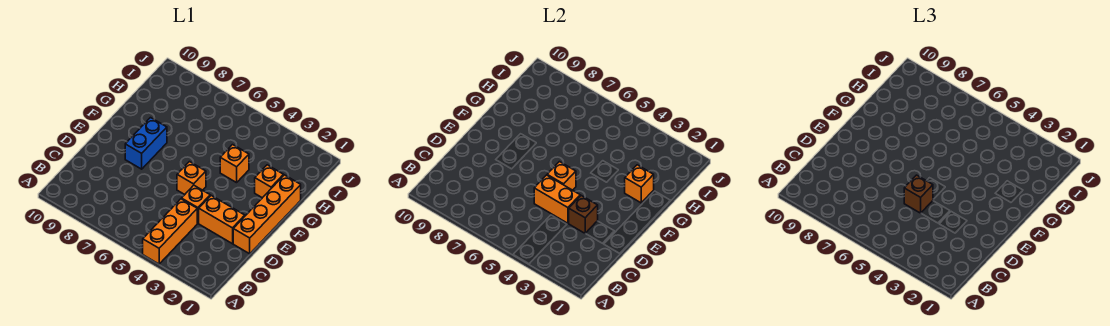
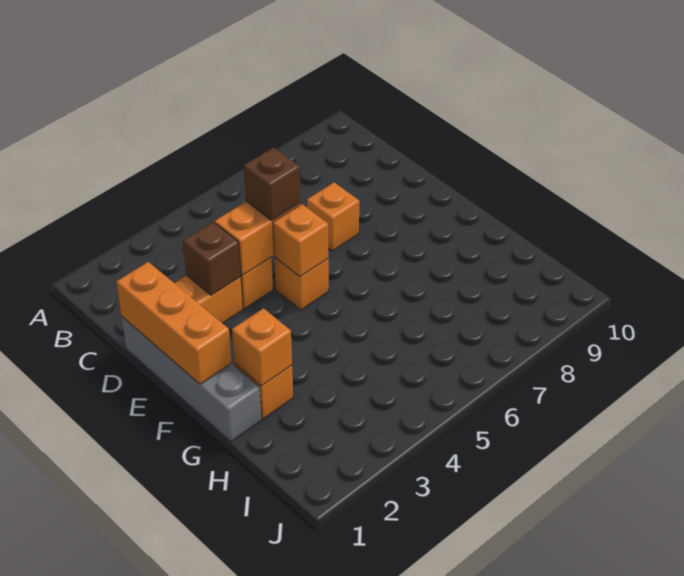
orange 1x3 brick [143,199,197,264] -> orange 1x3 brick moved to [117,262,231,384]
orange 1x4 brick [233,175,301,254] -> grey 1x4 brick [121,316,262,442]
blue 1x2 brick [125,118,167,169] -> none
orange 1x1 brick [220,145,249,183] -> orange 1x1 brick moved to [307,182,359,251]

